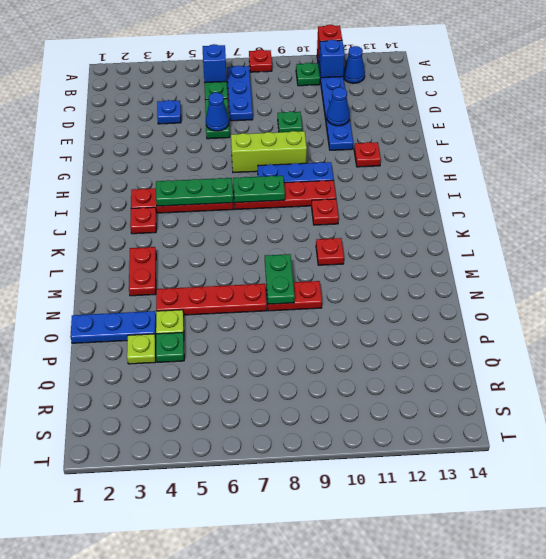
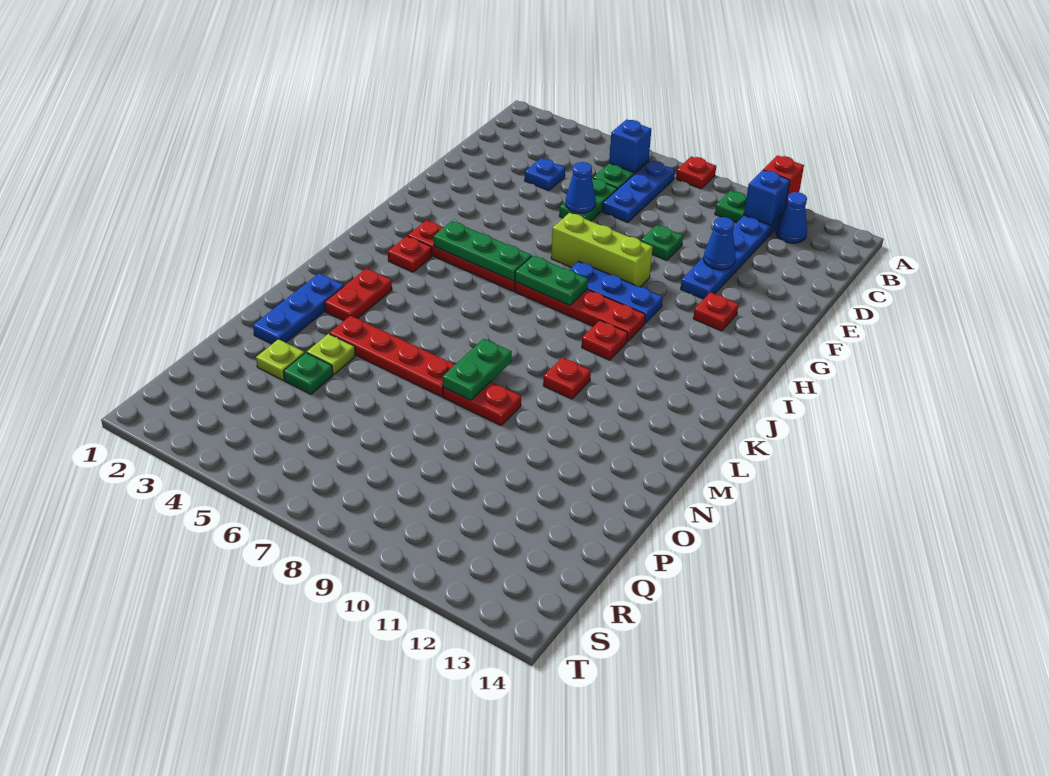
blue 1x3 plate [70,311,156,343] -> blue 1x3 plate turned to [253,273,344,344]

